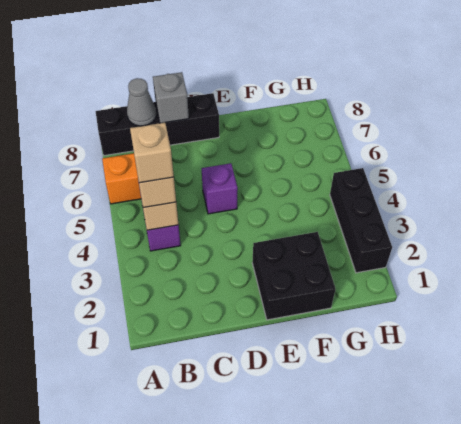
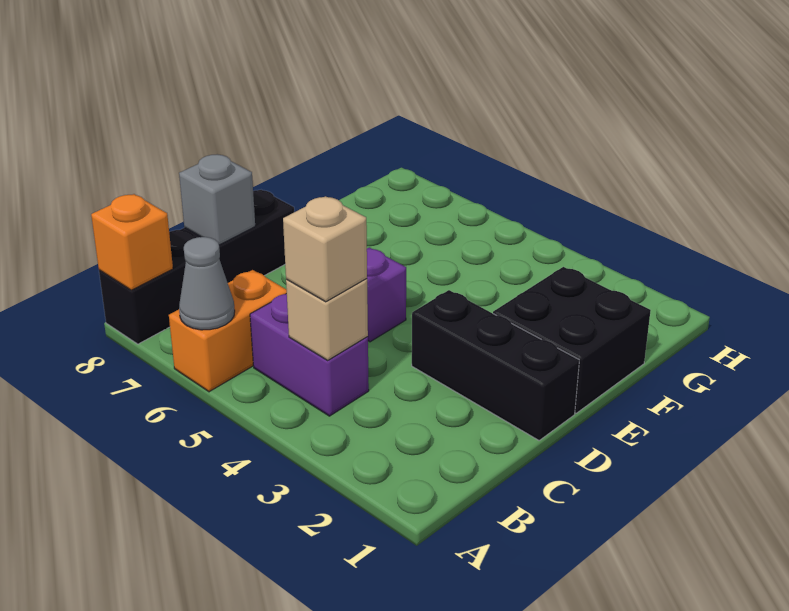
none -> orange 1x1 brick [91,194,173,290]
tan 1x1 brick [130,123,174,183] -> none
grey 1x1 cone [127,78,156,126] -> grey 1x1 cone moved to [179,237,235,330]
black 1x3 brick [330,168,392,273] -> black 1x3 brick moved to [412,290,579,440]

